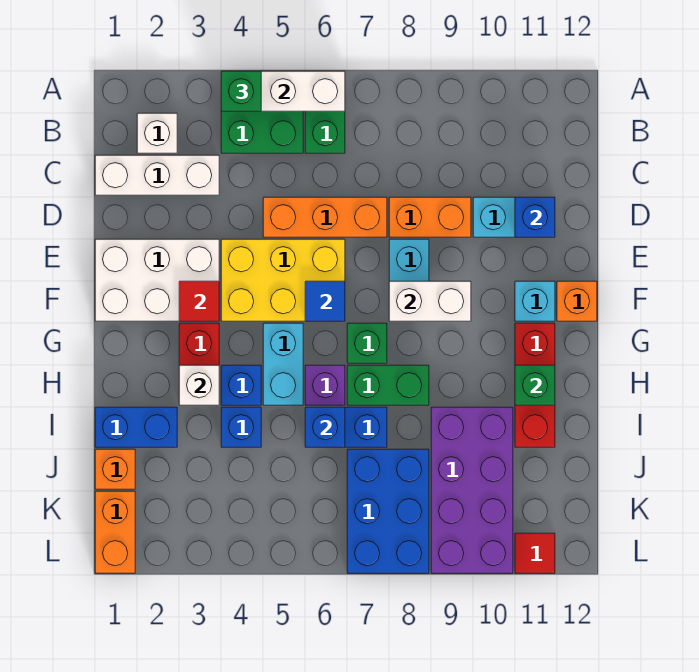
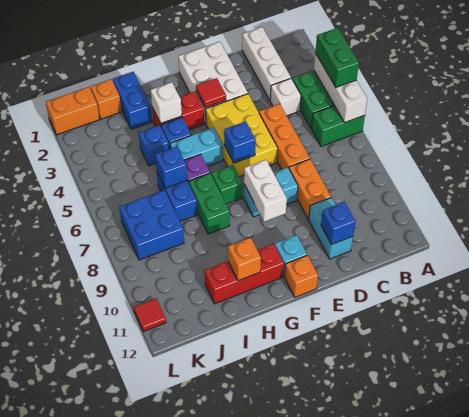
green 1x1 brick [221,71,261,111] -> green 1x2 brick [315,28,359,87]
white 1x1 brick [137,113,177,153] -> white 1x1 brick moved to [270,78,301,116]
blue 1x1 tile [305,281,345,321] -> blue 1x1 brick [224,121,256,163]
green 1x1 brick [515,365,555,405] -> orange 1x1 brick [228,238,261,281]
purple 2x4 brick [431,407,513,573] -> none
blue 2x3 brick [347,449,429,573] -> blue 2x2 brick [119,190,184,260]

